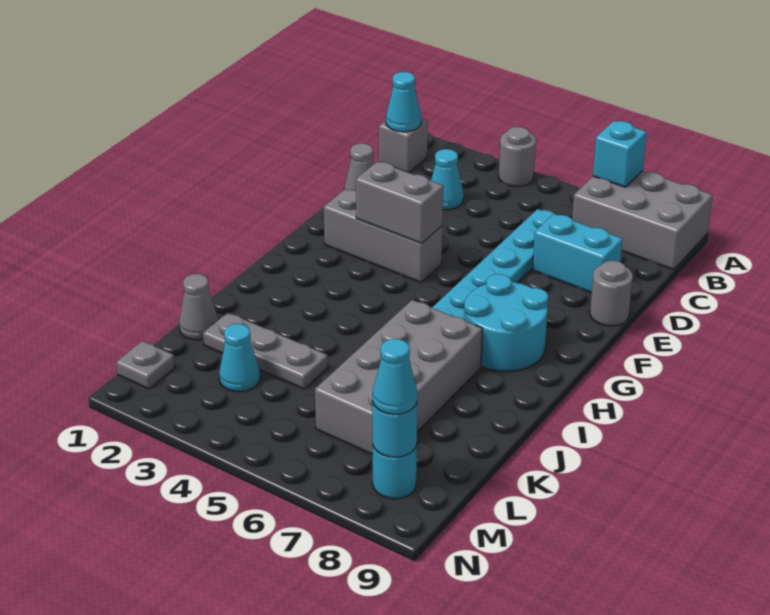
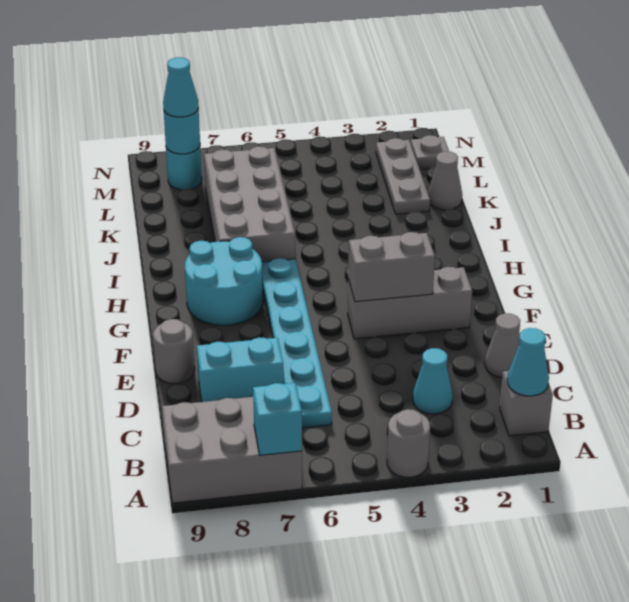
grey 1x3 plate [203,312,328,389] -> grey 1x3 plate turned to [376,138,430,214]
cyan 1x1 cone [219,324,260,392] -> none

